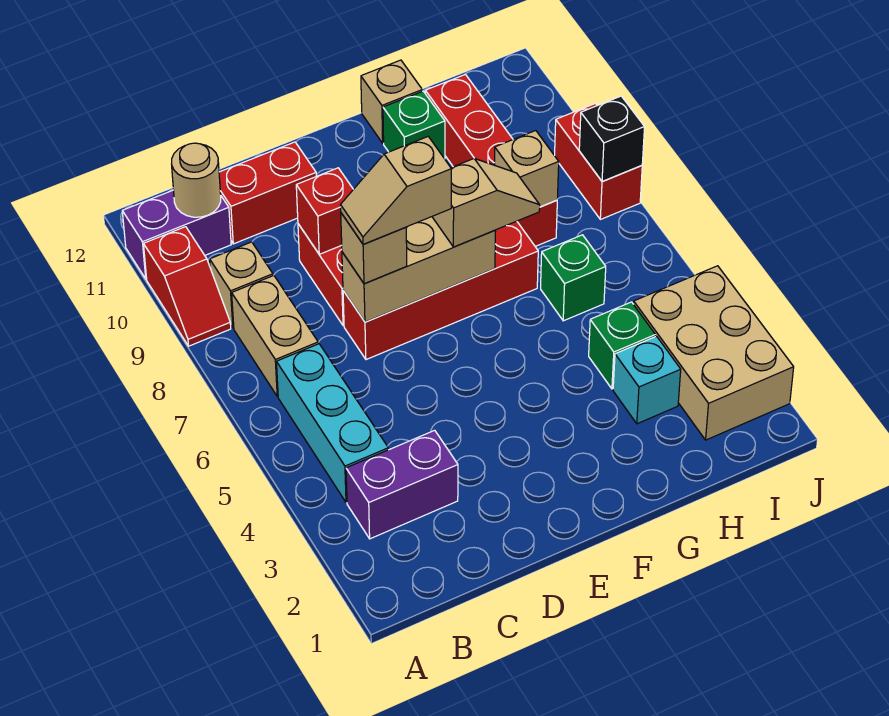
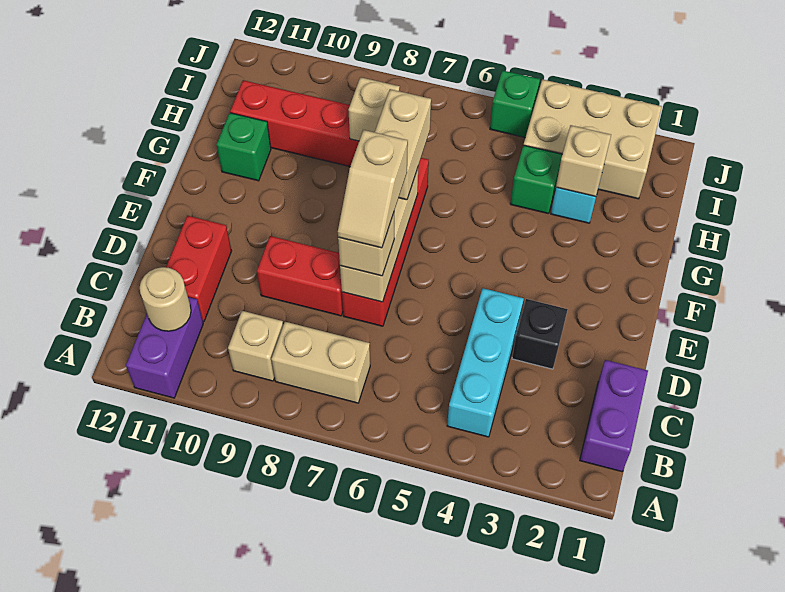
red 1x2 slope [144,227,231,346] -> none
purple 1x2 brick [346,430,458,539] -> purple 1x2 brick moved to [580,360,648,472]
cyan 1x3 brick [277,344,388,503] -> cyan 1x3 brick turned to [447,288,524,437]
red 1x1 brick [296,168,353,254] -> none
tan 1x2 slope [432,158,540,247] -> tan 1x2 brick [375,89,431,200]
tan 1x1 brick [361,60,422,143] -> tan 1x1 brick moved to [556,125,611,197]
green 1x1 brick [541,235,606,321] -> green 1x1 brick moved to [490,70,540,137]
red 1x2 brick [555,104,642,219] -> none
black 1x1 brick [579,96,645,182] -> black 1x1 brick moved to [512,299,568,369]

